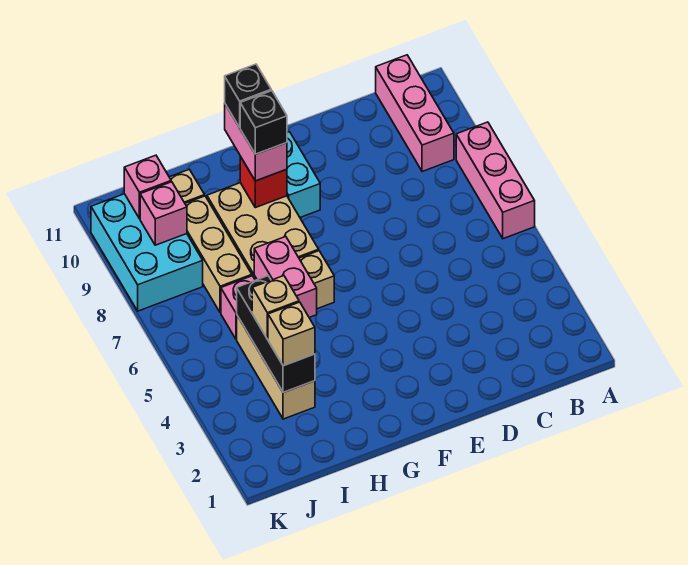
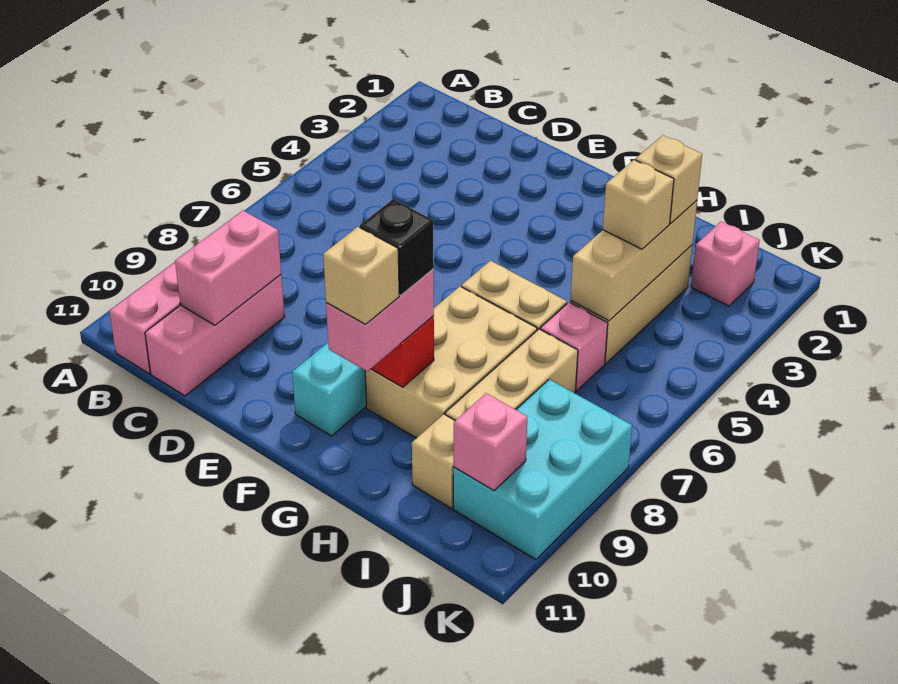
pink 1x3 brick [456,122,535,239] -> pink 1x3 brick moved to [145,275,285,396]
black 1x1 brick [225,64,271,127] -> tan 1x1 brick [323,227,399,324]
pink 1x2 brick [254,237,317,318] -> pink 1x2 brick moved to [175,211,281,325]
black 1x3 brick [237,276,315,393] -> tan 1x3 brick [571,201,697,321]
pink 1x1 brick [140,182,187,245] -> pink 1x1 brick moved to [691,221,760,306]

